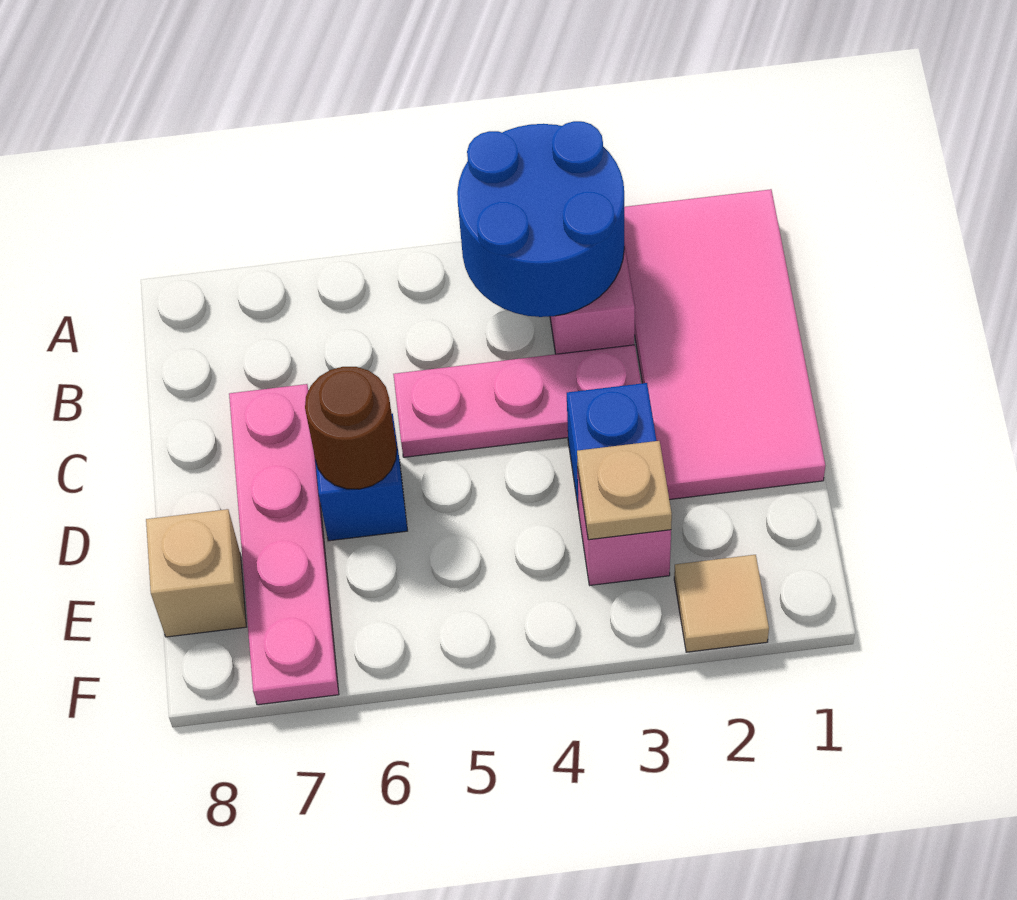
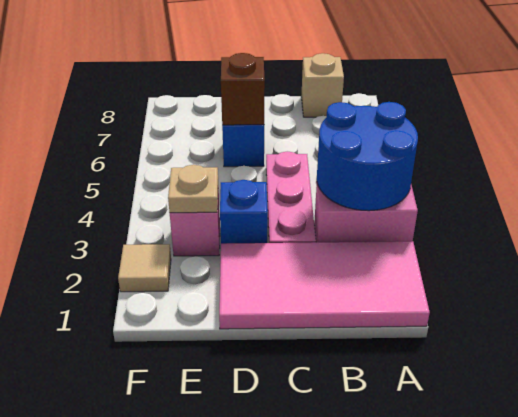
pink 1x4 plate [229,384,339,705] -> none
brown 1x1 round brick [305,367,397,489] -> brown 1x1 brick [221,53,265,125]
tan 1x1 brick [146,509,246,637] -> tan 1x1 brick moved to [301,53,344,117]

